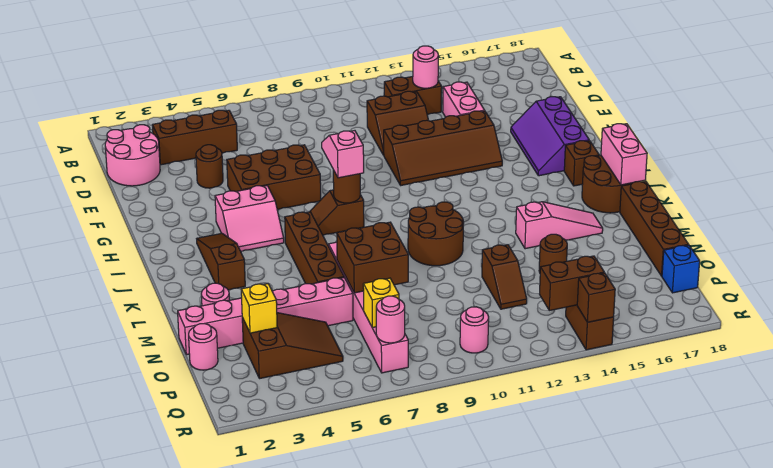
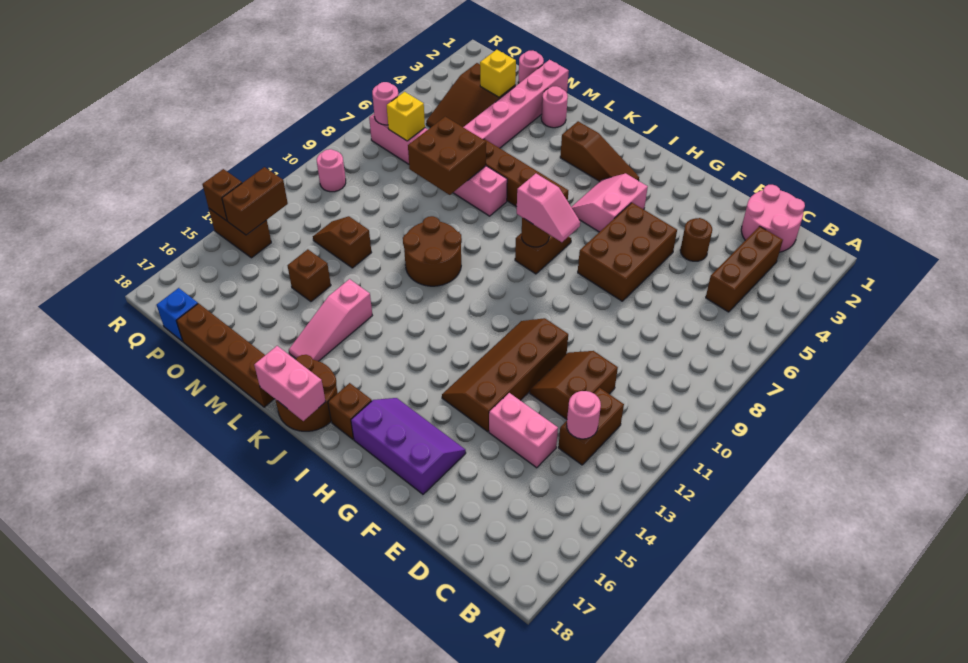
brown 1x1 round brick [539,234,567,272] -> brown 1x1 brick [288,249,331,301]

